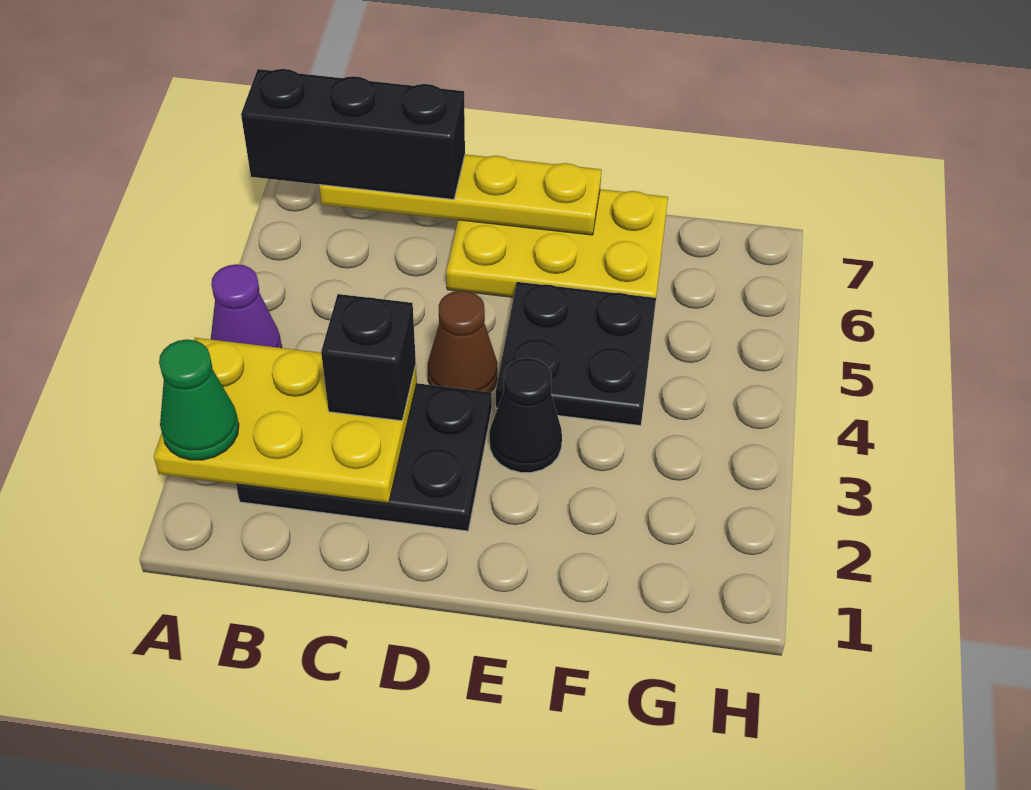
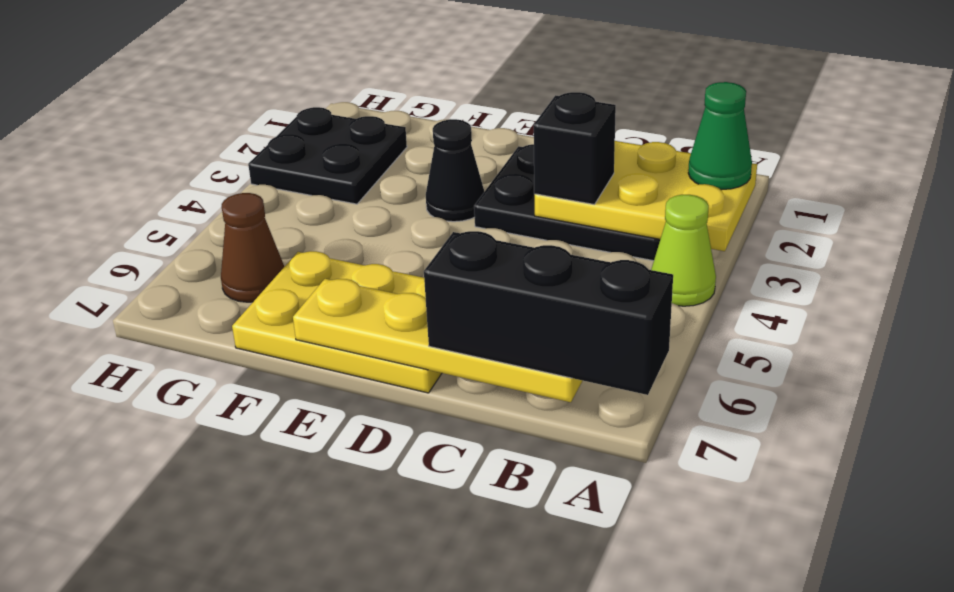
purple 1x1 cone [211,264,282,348] -> lime 1x1 cone [651,195,716,306]
brown 1x1 cone [428,290,497,392] -> brown 1x1 cone moved to [221,193,284,302]
black 2x2 plate [496,282,656,426] -> black 2x2 plate moved to [248,107,407,204]

